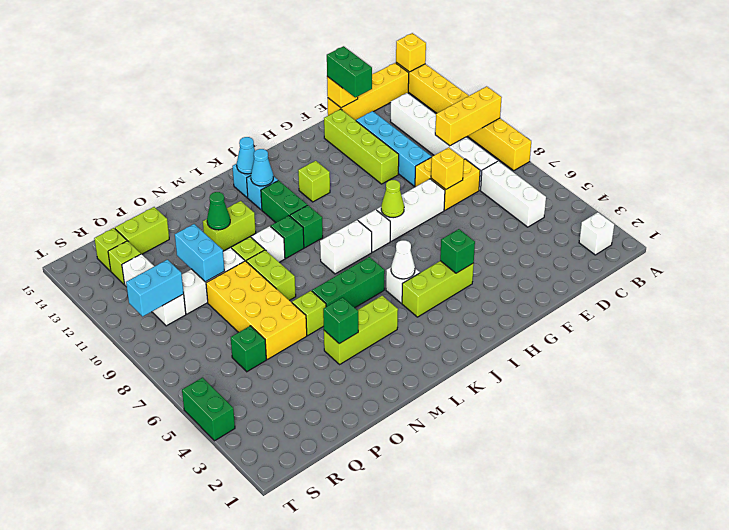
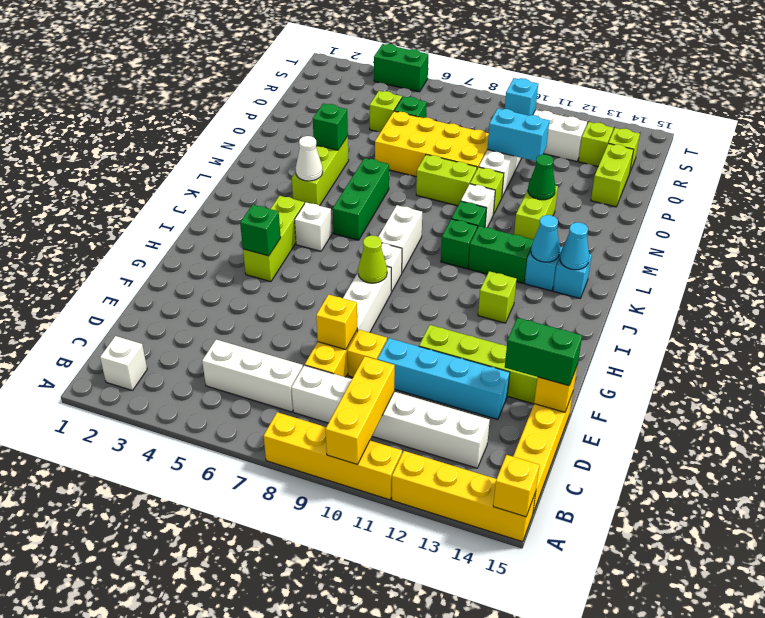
white 1x1 cone [391,240,415,279] -> white 1x1 cone moved to [296,136,323,181]
lime 1x1 brick [292,291,326,335] -> lime 1x1 brick moved to [370,91,402,132]
cyan 1x2 brick [126,260,184,316] -> cyan 1x1 brick [505,78,538,116]

